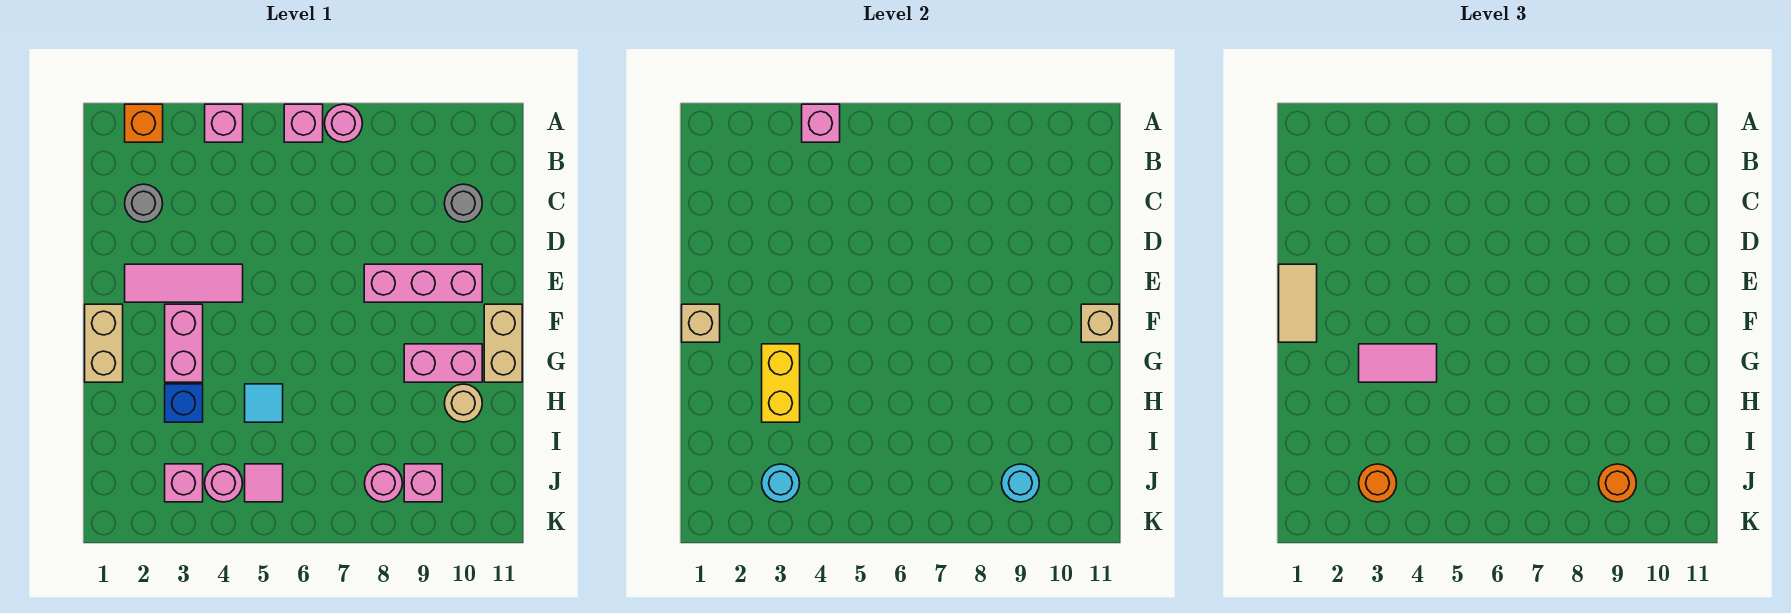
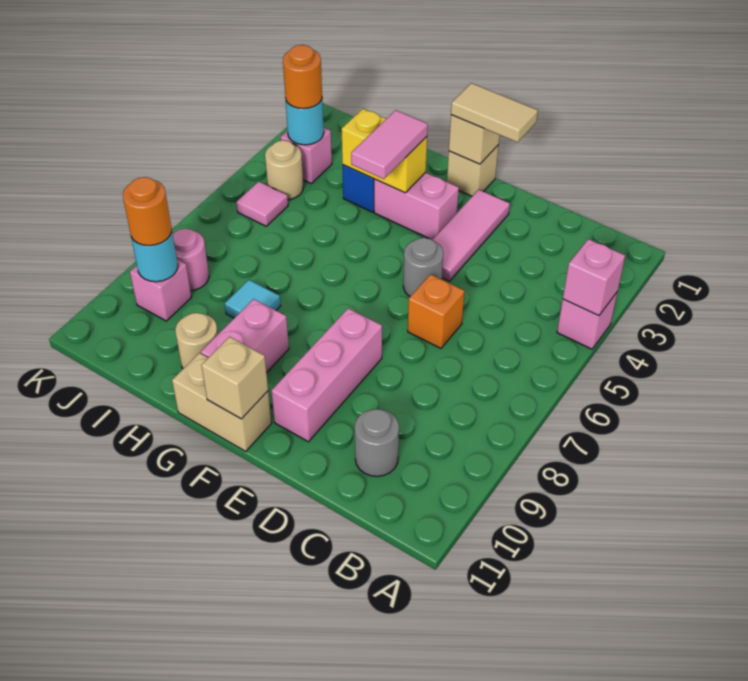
orange 1x1 brick [125,104,163,142] -> orange 1x1 brick moved to [408,274,465,348]
pink 1x1 brick [284,104,323,142] -> none
pink 1x1 round brick [325,104,363,142] -> none
grey 1x1 round brick [125,184,163,222] -> grey 1x1 round brick moved to [403,238,443,296]
tan 1x2 brick [85,304,123,382] -> tan 1x1 brick [447,146,498,196]
cyan 1x1 tile [245,384,283,422] -> cyan 1x1 tile moved to [225,280,281,318]
pink 1x1 round brick [205,464,243,502] -> tan 1x1 round brick [265,140,303,200]

